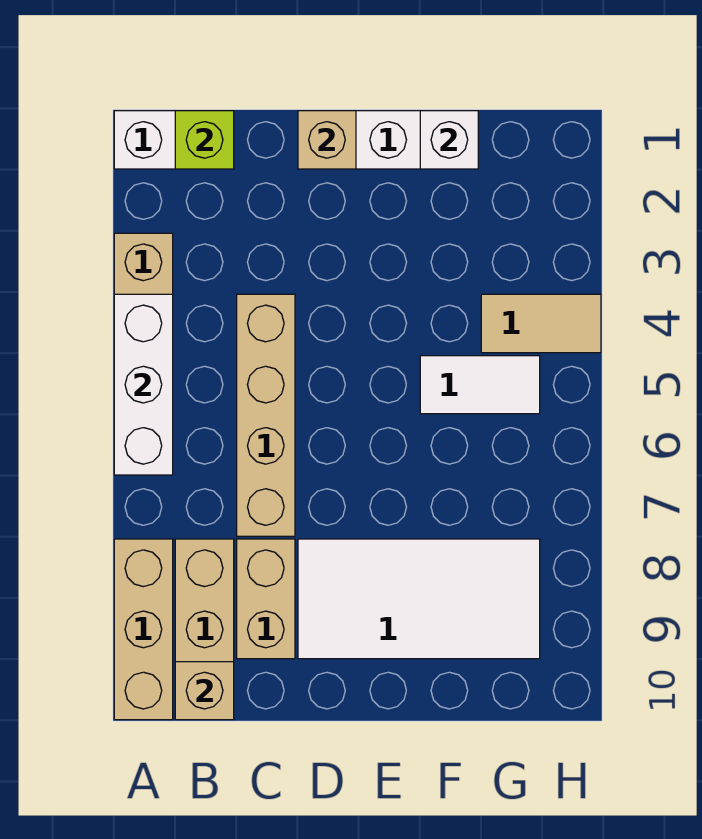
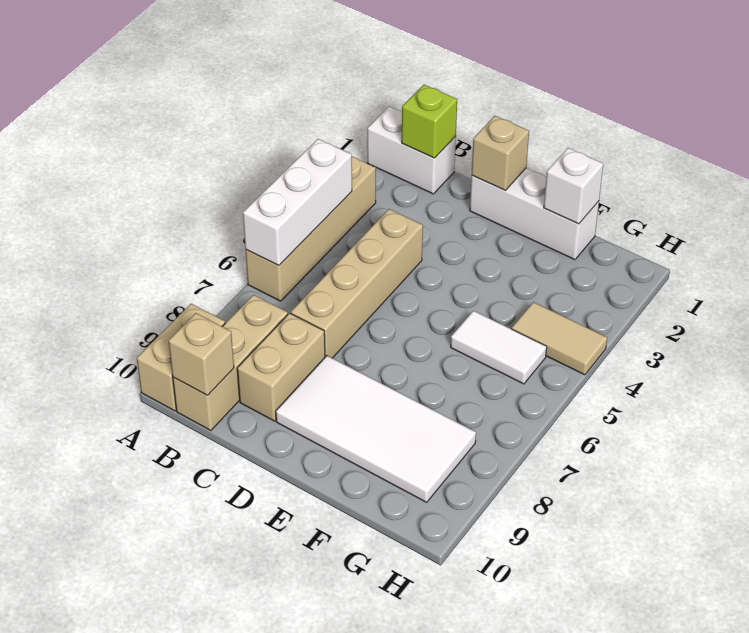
tan 1x3 brick [114,539,173,720] -> tan 1x2 brick [137,304,225,411]

